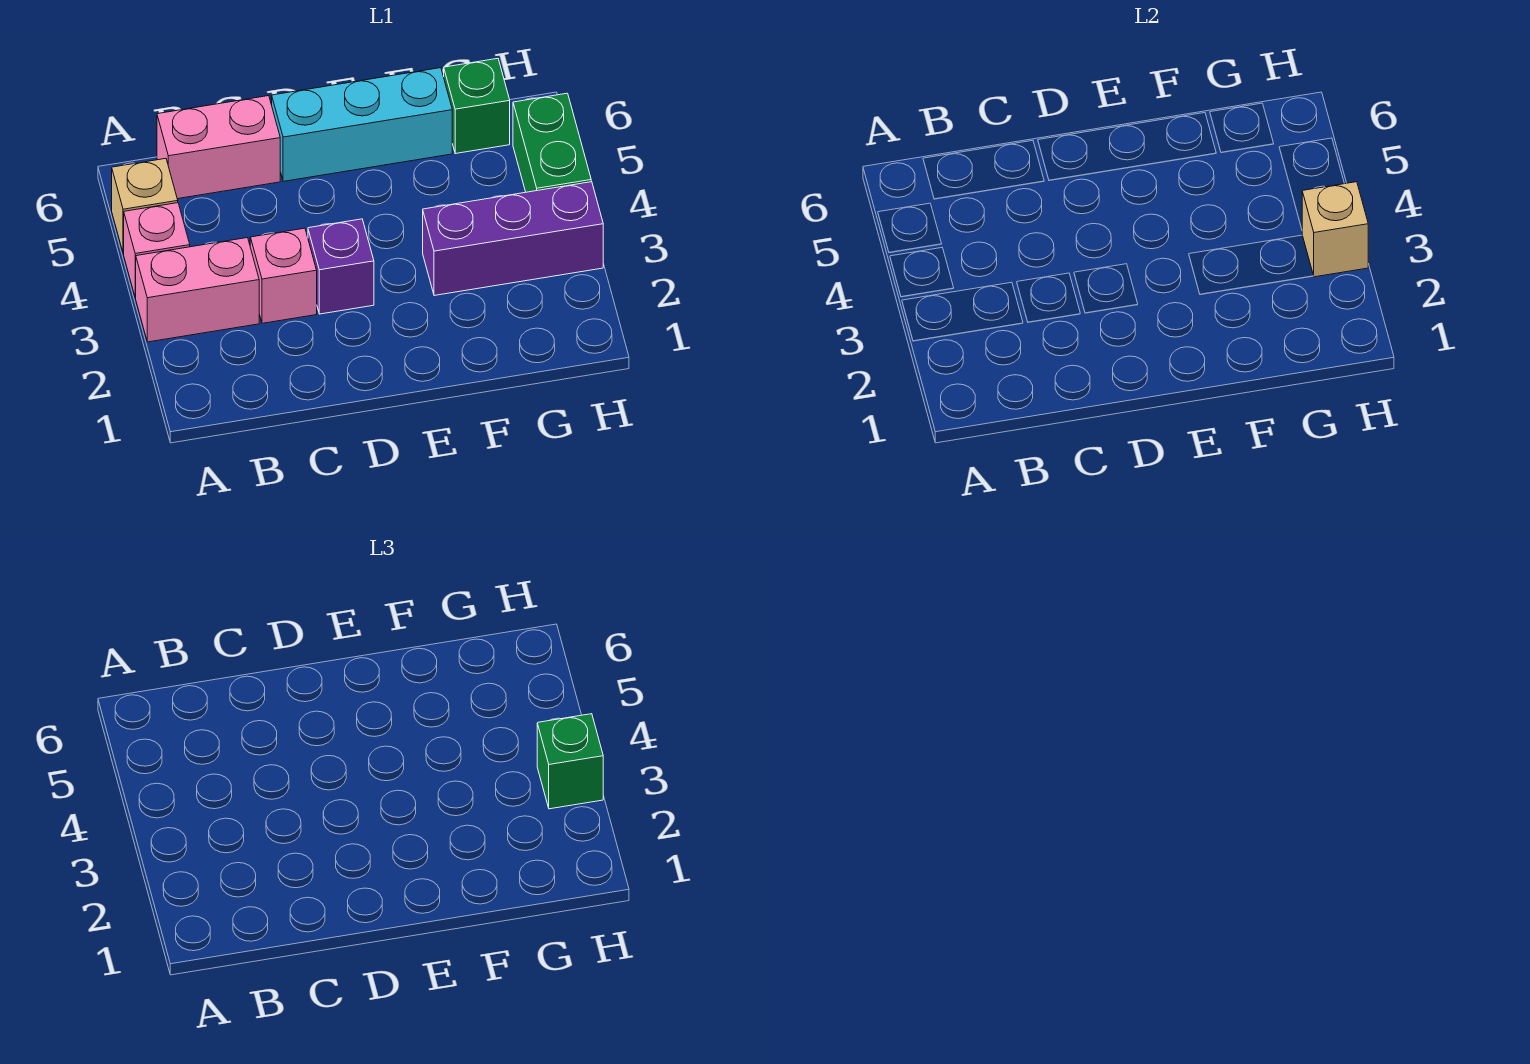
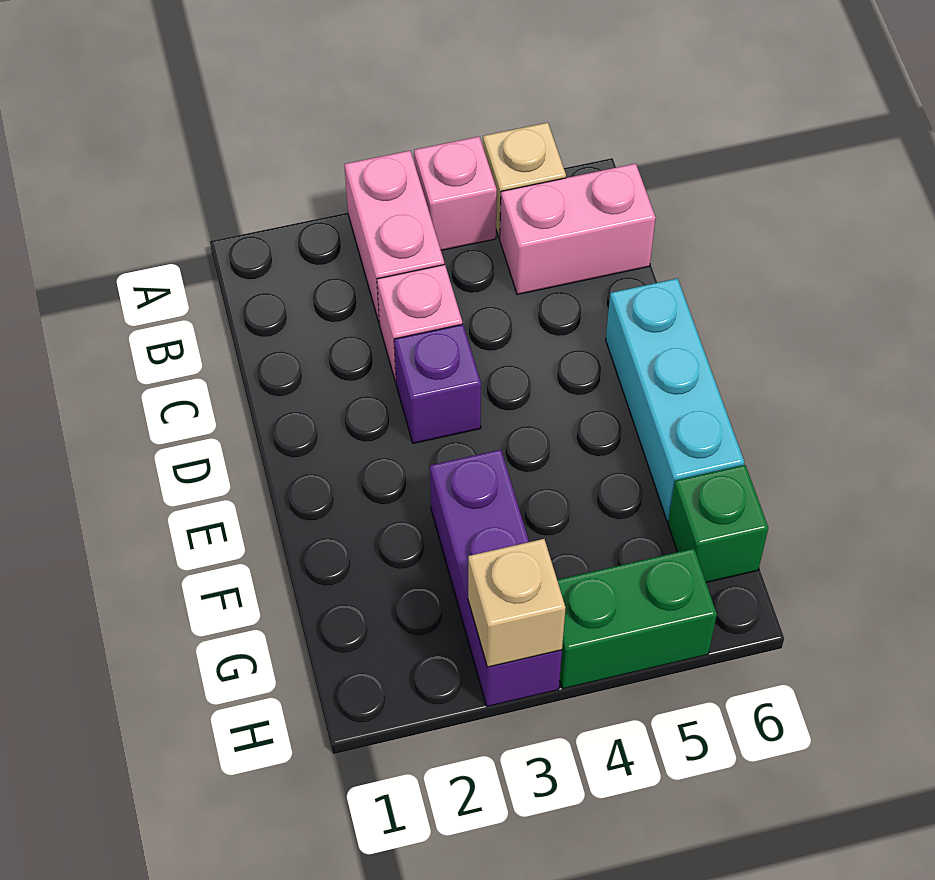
pink 1x2 brick [157,96,280,199] -> pink 1x2 brick turned to [500,164,656,295]
green 1x1 brick [537,714,603,809] -> none

